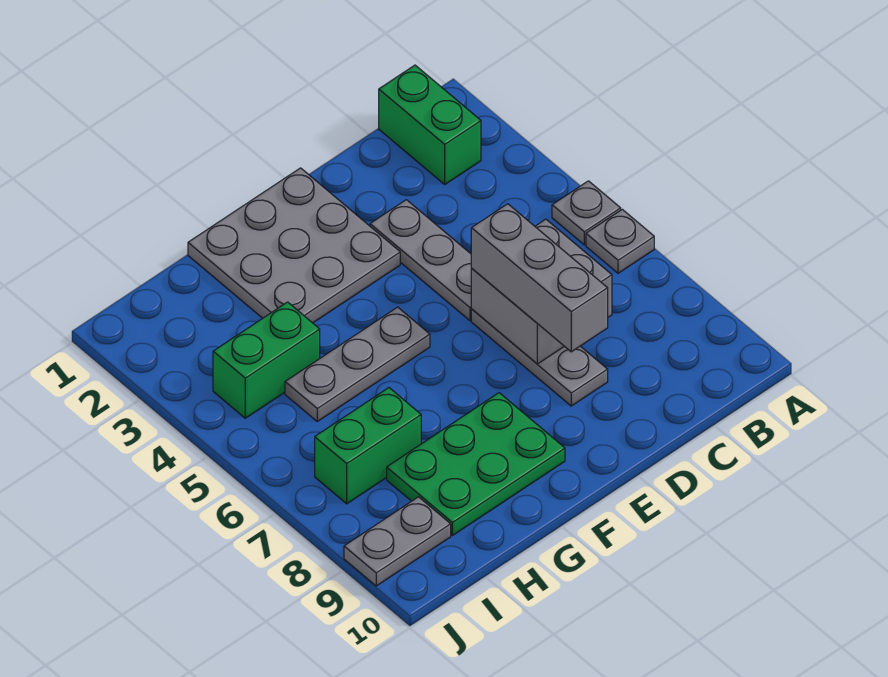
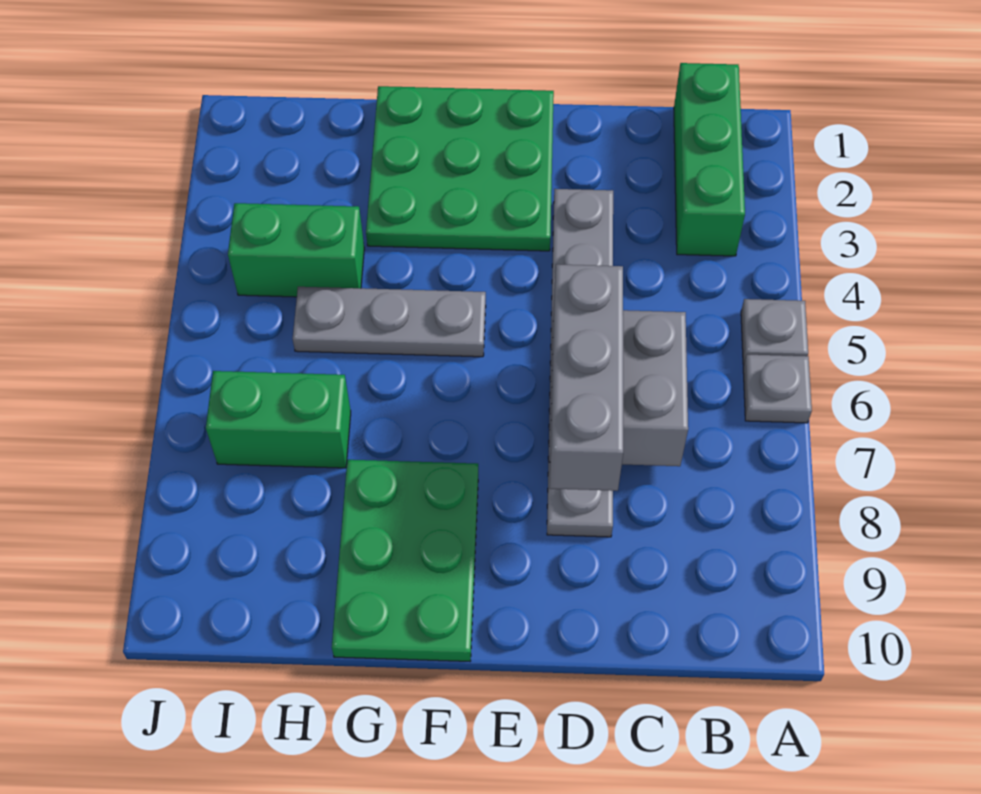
green 1x2 brick [379,65,481,184] -> green 1x3 brick [674,63,745,256]
grey 3x3 plate [188,168,400,323] -> green 3x3 plate [366,86,554,251]
green 2x3 plate [387,393,565,536] -> green 2x3 plate turned to [332,460,478,661]
grey 1x2 plate [344,497,451,586] -> none

